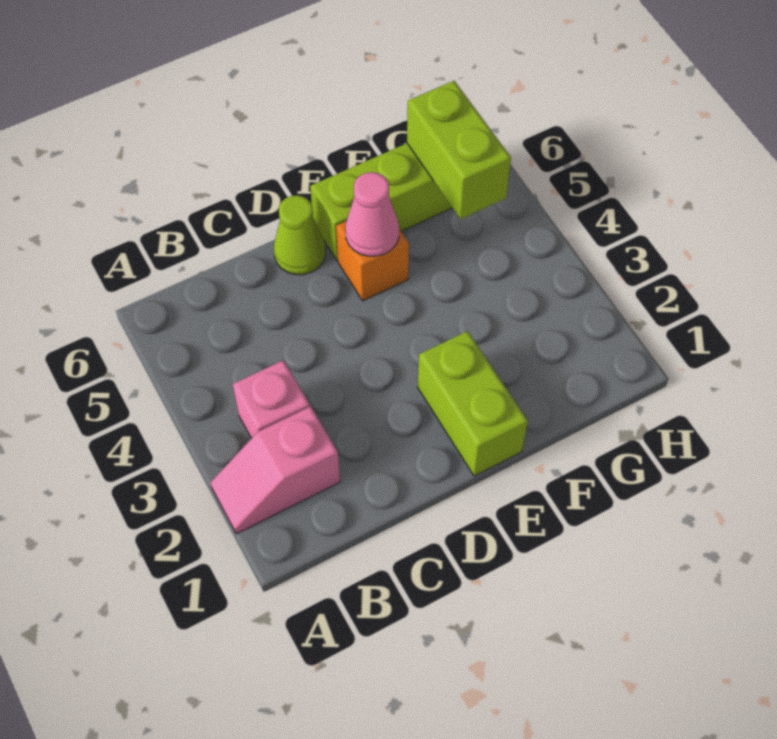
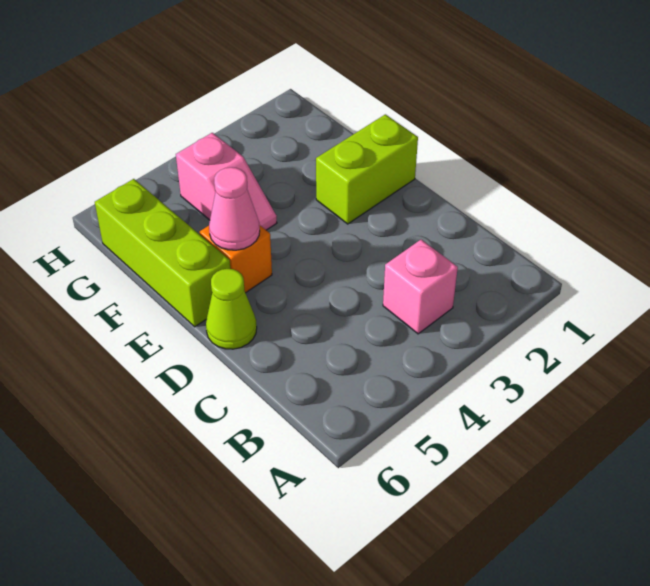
pink 1x2 slope [210,406,340,534] -> pink 1x2 slope moved to [176,133,277,230]
lime 1x2 brick [407,81,511,219] -> none

